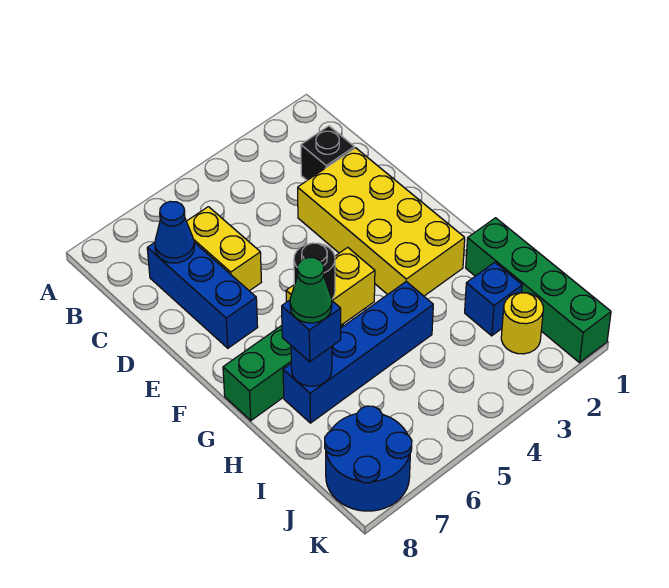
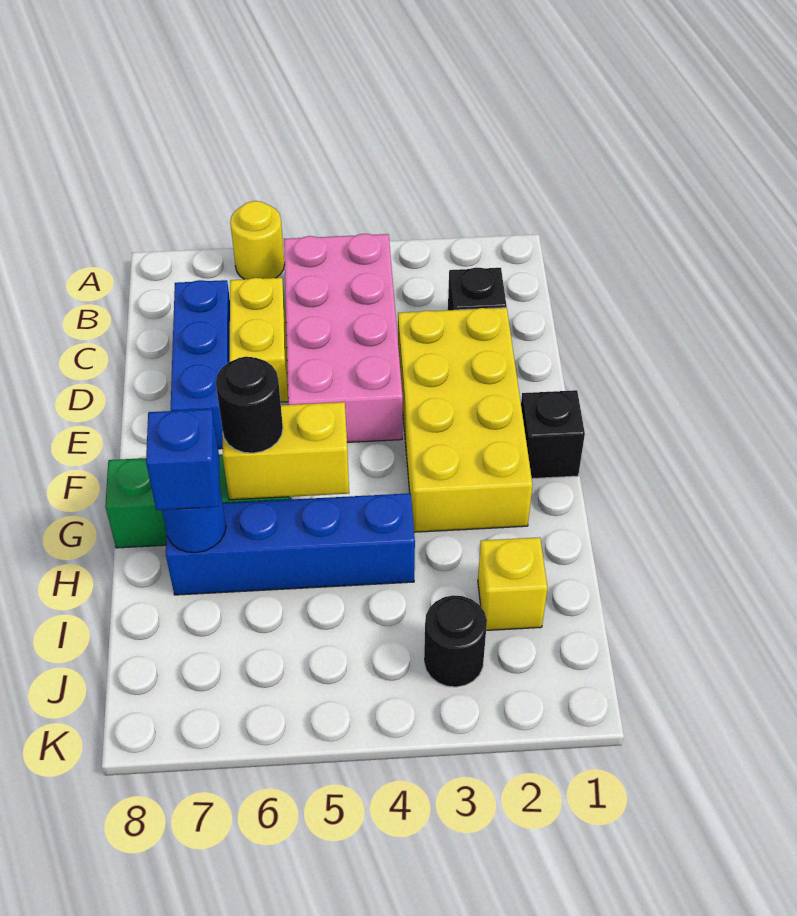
none -> pink 2x4 brick [284,234,403,442]
blue 1x1 cone [155,201,194,263] -> none
none -> black 1x1 brick [521,390,585,479]
green 1x4 brick [466,218,611,363] -> none
green 1x1 cone [290,258,332,323] -> none
blue 1x1 brick [465,262,522,336] -> yellow 1x1 brick [478,537,547,630]
yellow 1x1 round brick [501,293,543,354] -> yellow 1x1 round brick moved to [230,201,285,279]
none -> black 1x1 round brick [424,595,487,687]
blue 2x2 round brick [325,406,412,511] -> none

